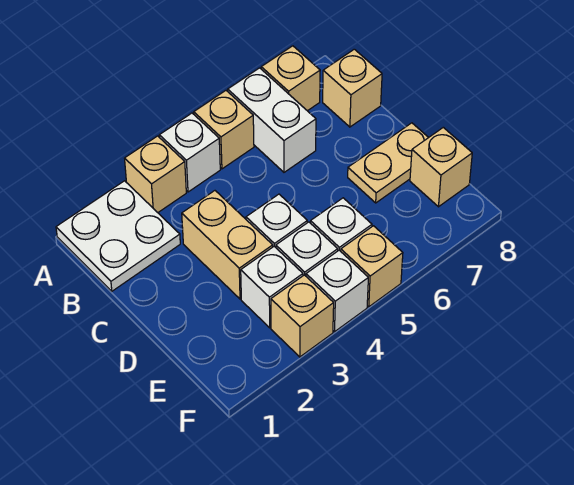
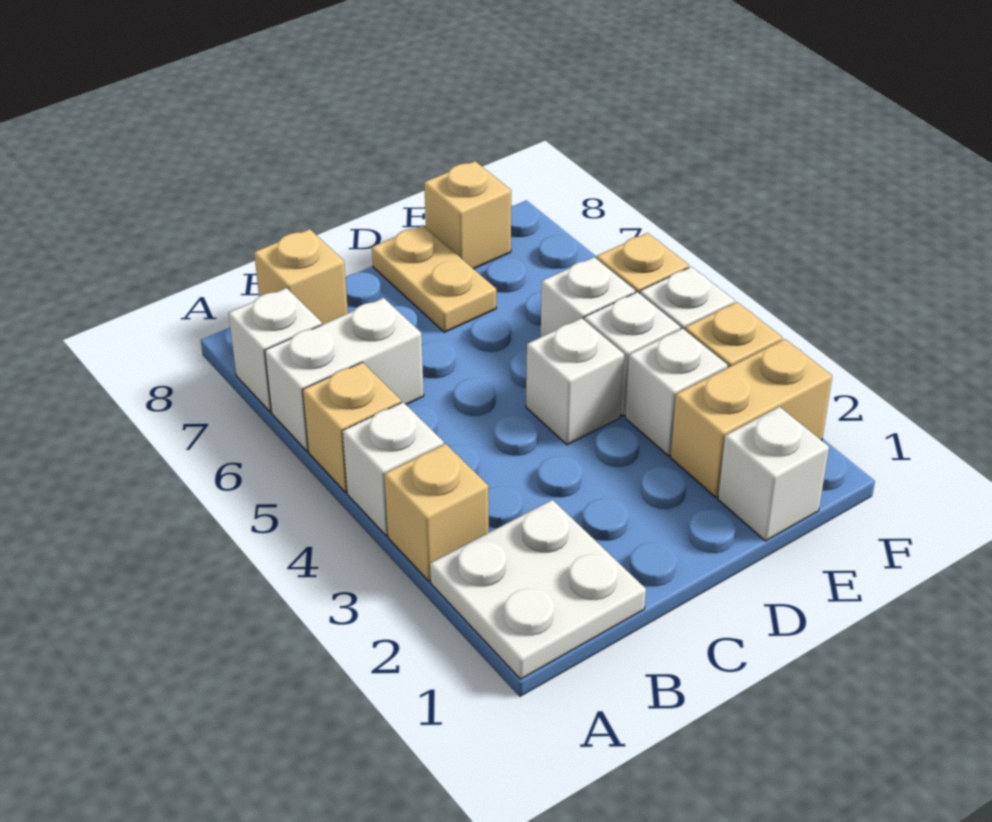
tan 1x1 brick [261,46,320,111] -> white 1x1 brick [229,288,322,412]
tan 1x2 brick [182,191,273,299] -> tan 1x2 brick moved to [671,339,832,497]
none -> white 1x1 brick [718,407,829,541]

